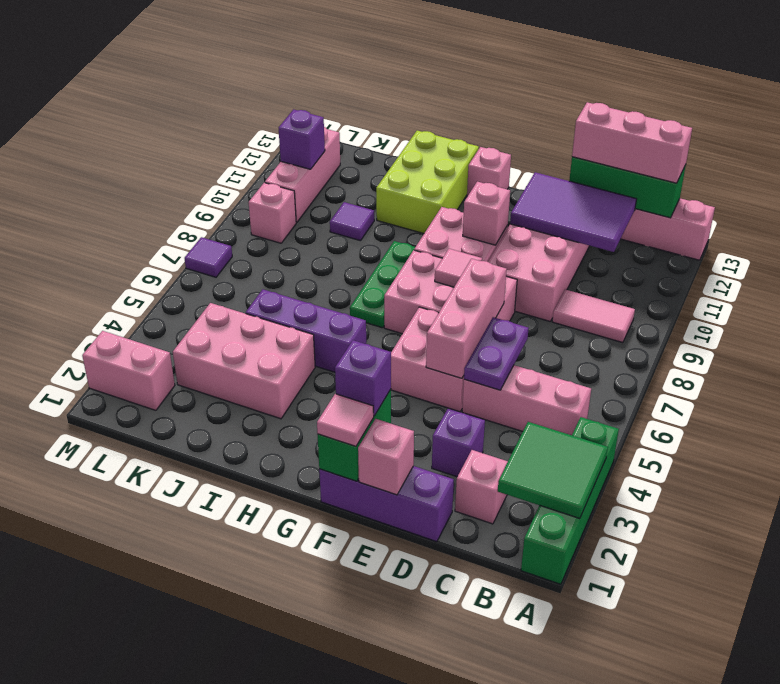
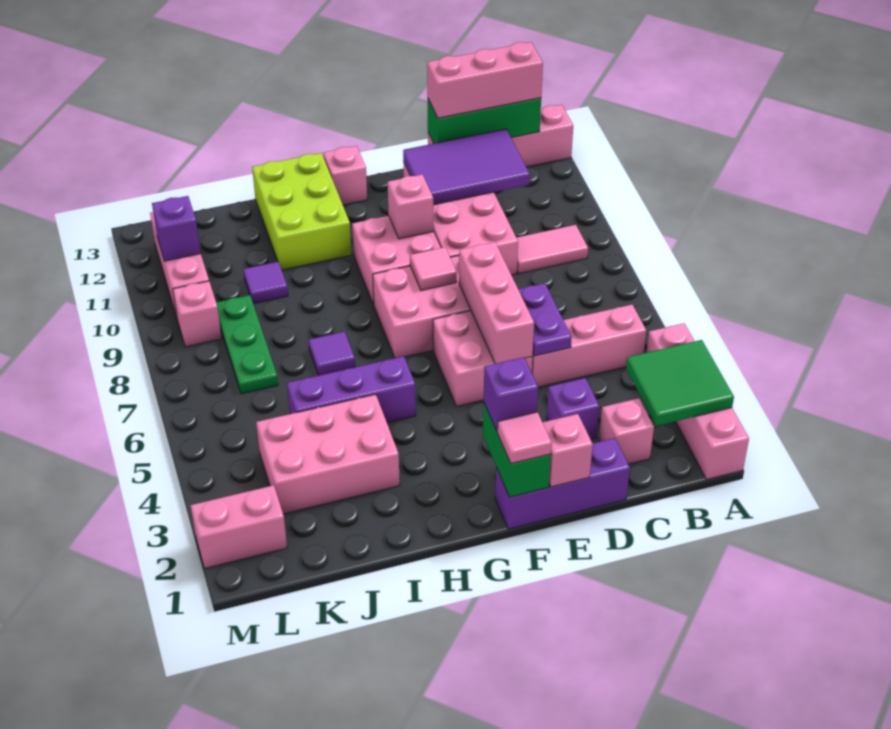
green 1x4 brick [521,417,619,584] -> pink 1x4 brick [646,323,749,480]
green 1x3 plate [350,241,415,328] -> green 1x3 plate moved to [216,295,278,394]
purple 1x1 tile [185,237,232,277] -> purple 1x1 tile moved to [309,332,355,375]

